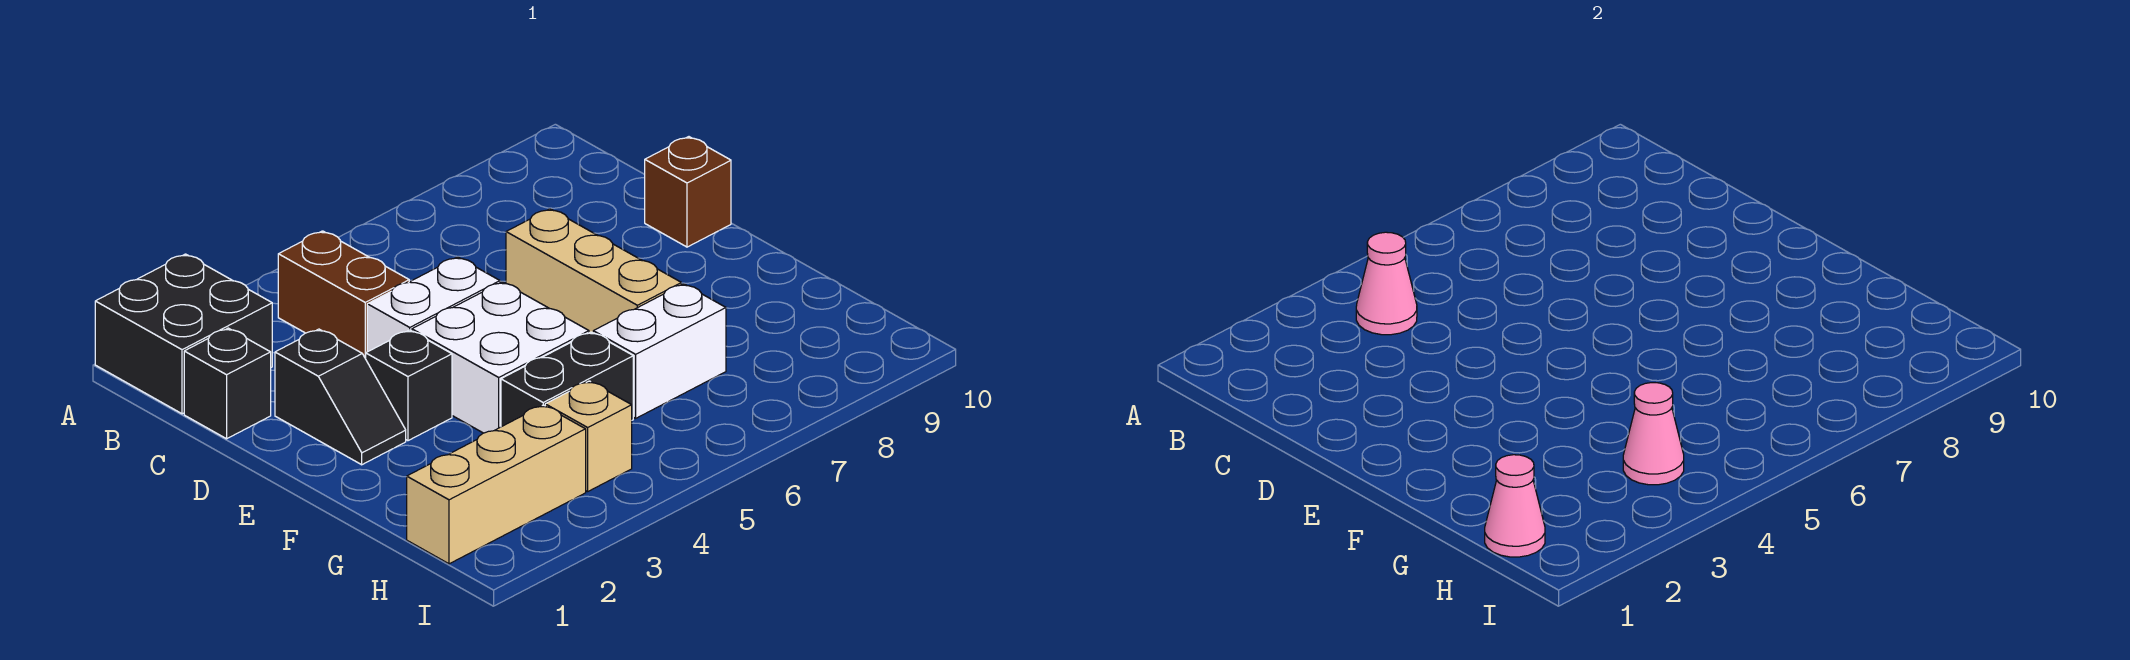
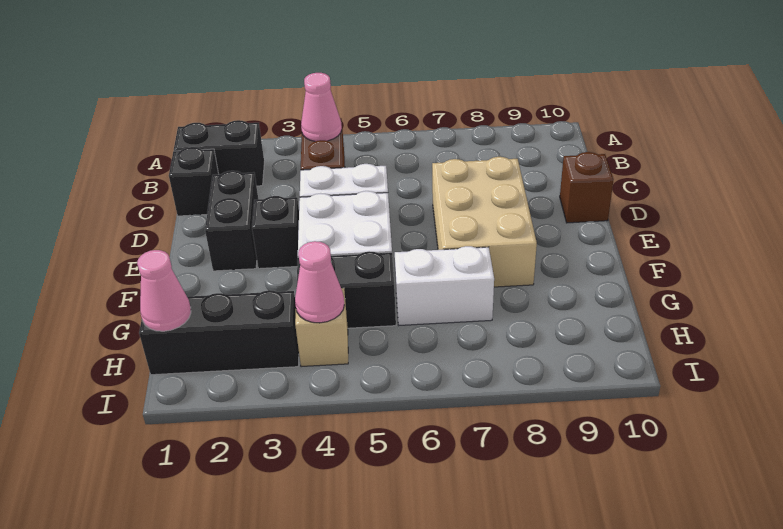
black 2x2 brick [95,254,272,414] -> black 1x2 brick [174,120,264,186]
black 1x2 slope [275,329,406,465] -> black 1x2 brick [205,171,258,271]
tan 1x3 brick [506,209,681,333] -> tan 2x3 brick [432,157,537,287]
tan 1x3 brick [407,405,586,564] -> black 1x3 brick [139,290,299,375]

